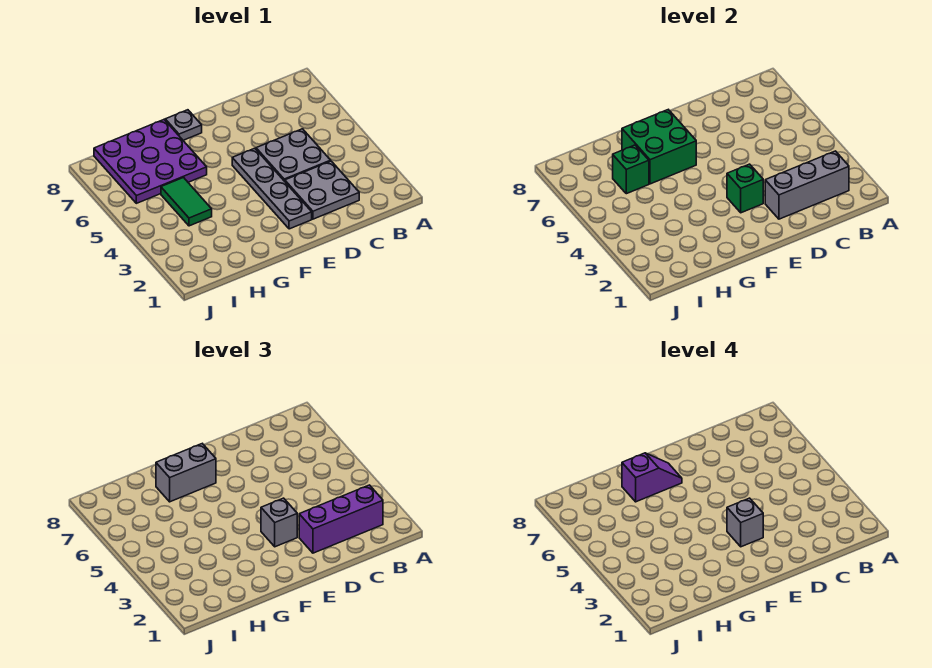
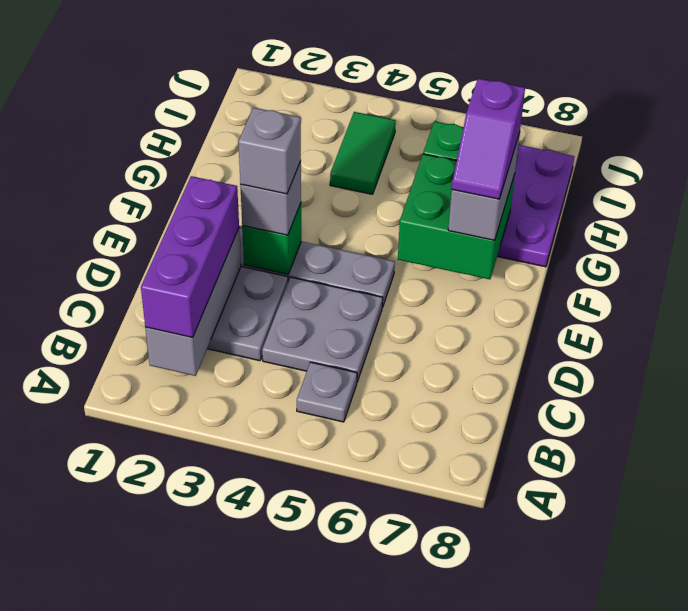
grey 1x1 plate [165,110,202,140] -> grey 1x1 plate moved to [297,362,357,422]
green 1x2 tile [161,178,212,226] -> green 1x2 tile turned to [330,112,396,194]

